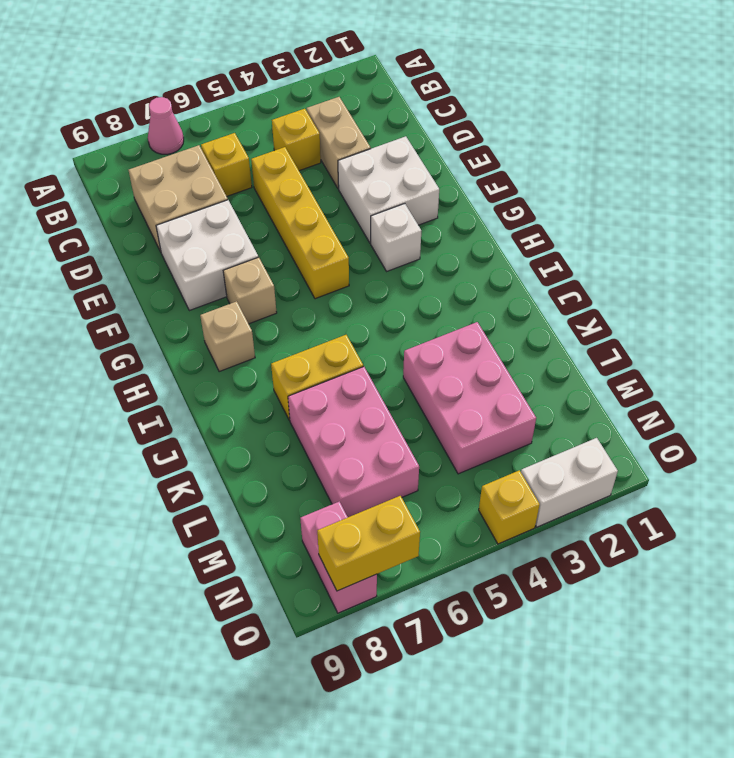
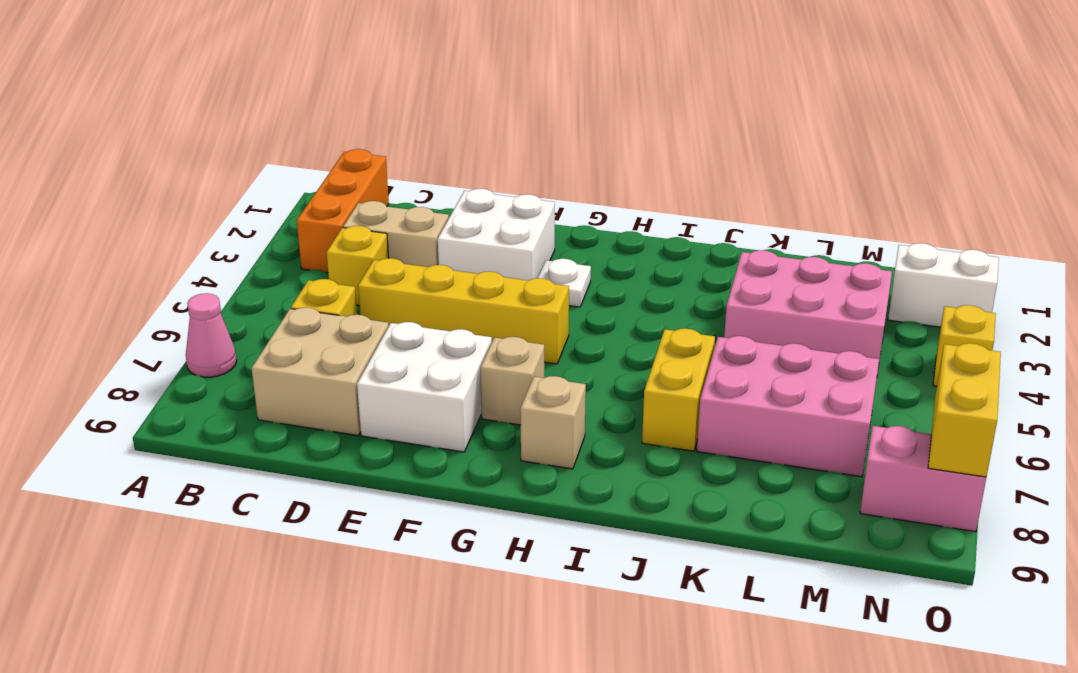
none -> orange 1x3 brick [297,149,389,273]
white 1x1 brick [371,204,421,271] -> white 1x1 plate [538,259,591,307]
white 1x2 brick [521,438,618,527] -> white 1x2 brick turned to [888,243,999,327]

